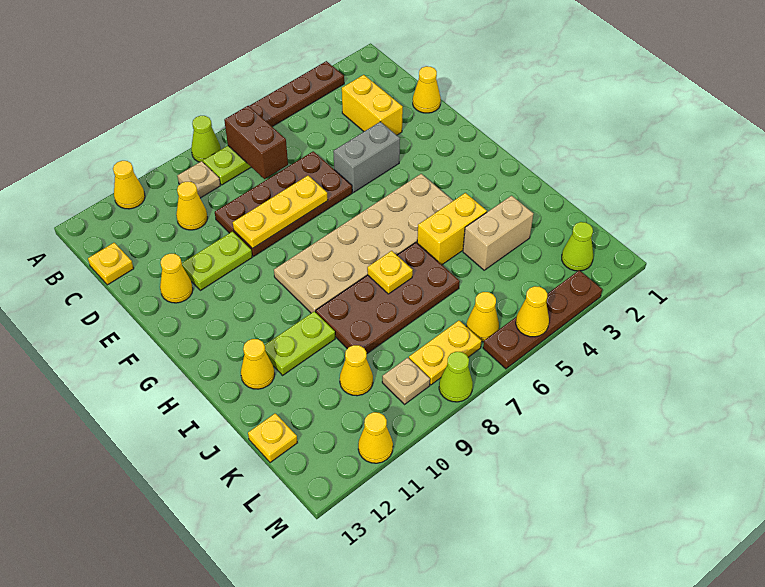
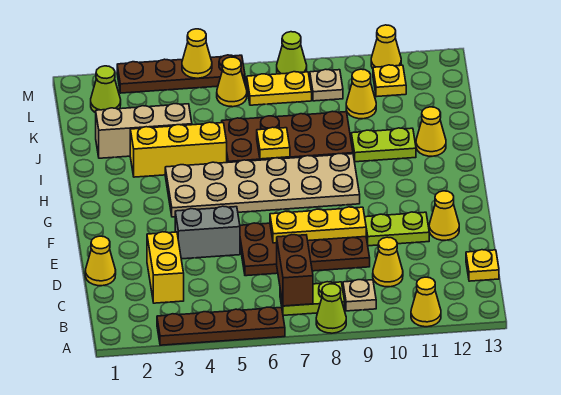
yellow 1x2 brick [417,193,487,265] -> yellow 1x3 brick [130,122,227,177]
tan 1x2 brick [463,196,533,270] -> tan 1x3 brick [96,104,192,158]
yellow 1x1 plate [248,413,297,463] -> yellow 1x1 plate moved to [373,65,406,97]

